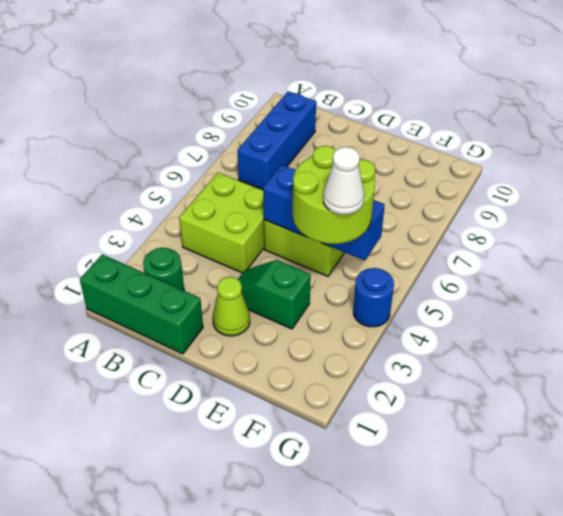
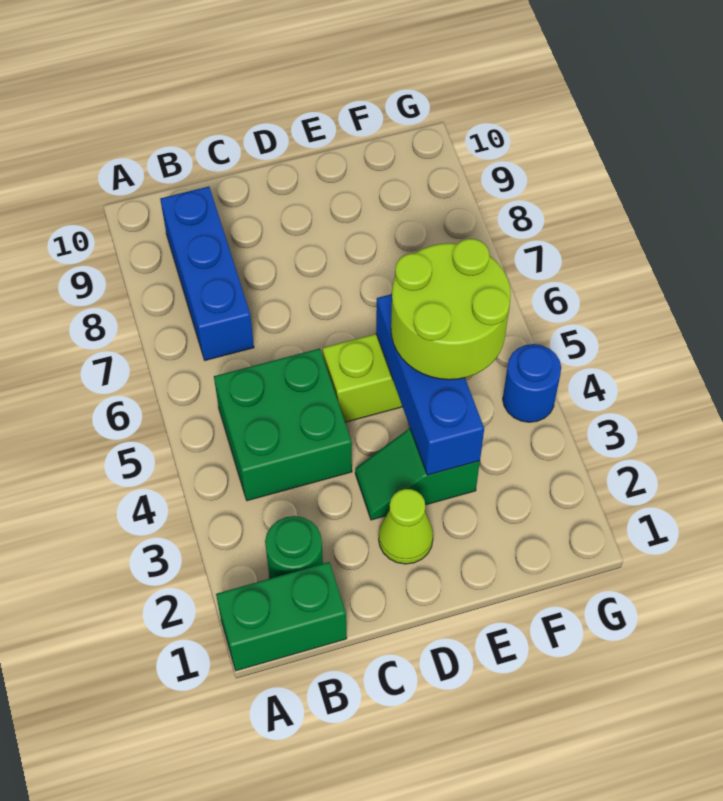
green 1x3 brick [80,254,203,354] -> green 1x2 brick [216,562,347,671]
lime 2x2 brick [179,173,264,273] -> green 2x2 brick [214,349,352,501]
blue 1x3 brick [263,165,385,260] -> blue 1x3 brick turned to [376,294,484,475]
white 1x1 cone [323,147,364,215] -> none

